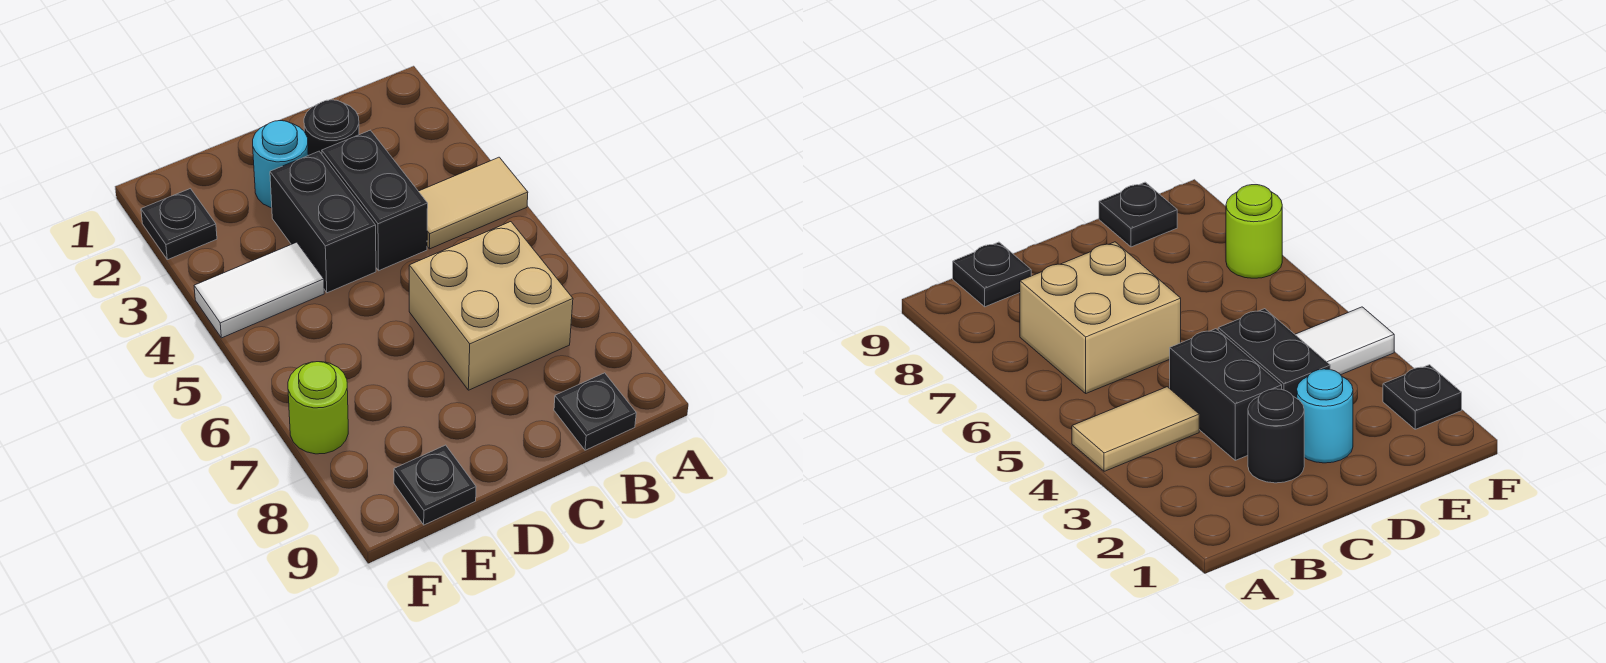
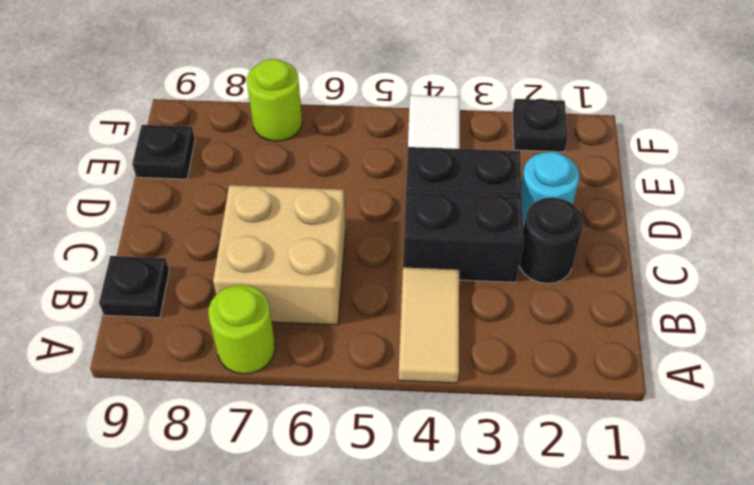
none -> lime 1x1 round brick [208,285,275,374]

